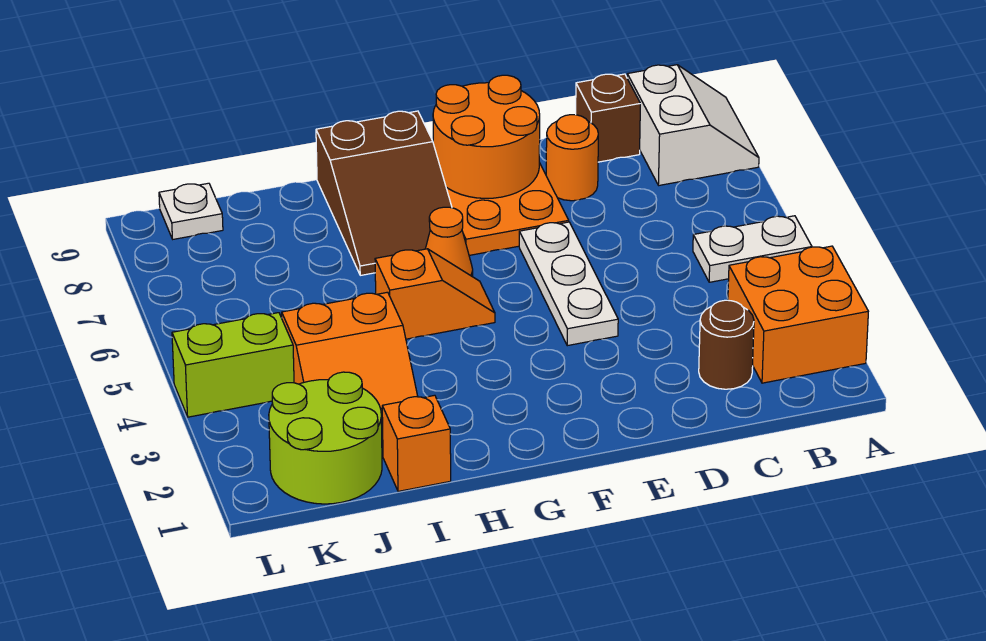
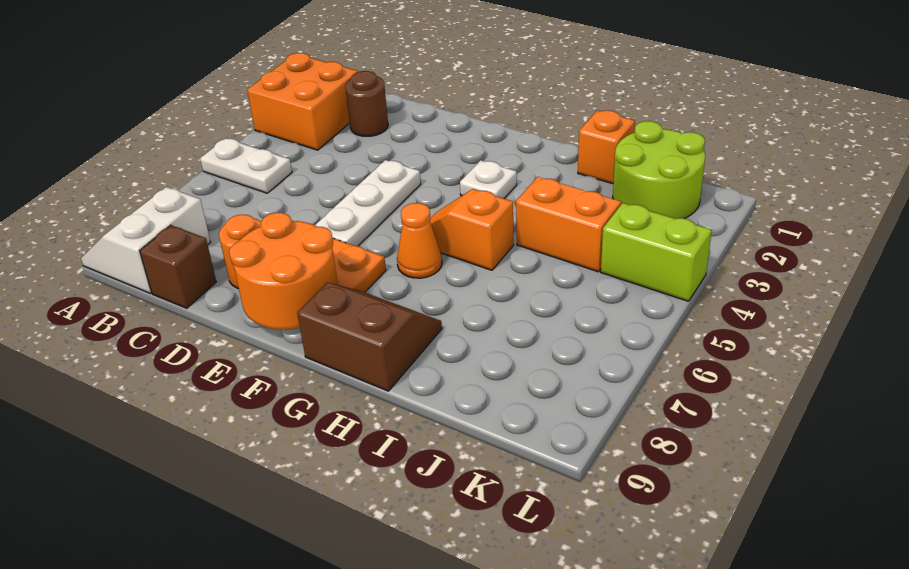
brown 2x3 slope [316,111,452,275] -> brown 2x2 slope [297,283,442,391]
white 1x1 plate [159,183,223,239] -> white 1x1 plate moved to [460,160,517,198]

